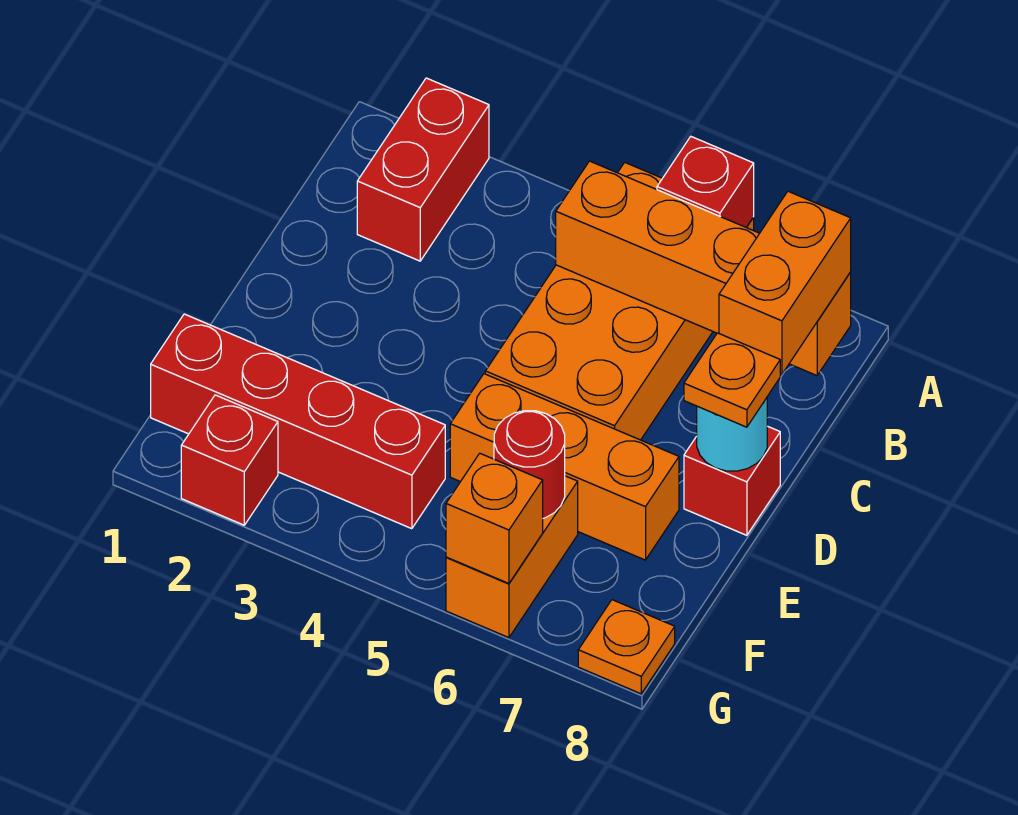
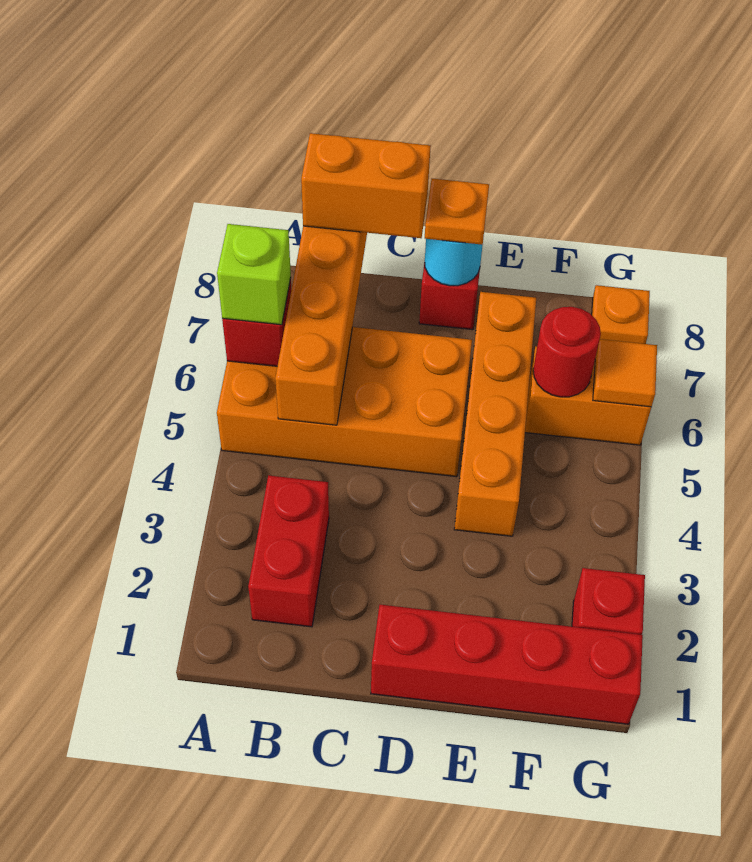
red 1x2 brick [357,78,489,261] -> red 1x2 brick turned to [248,475,329,627]
none -> lime 1x1 brick [217,224,291,325]
orange 1x3 brick [450,374,679,560] -> orange 1x4 brick [454,292,536,536]
red 1x4 brick [151,314,445,529] -> red 1x4 brick turned to [371,605,643,724]
orange 1x1 brick [446,453,543,584] -> orange 1x1 tile [593,339,657,407]

